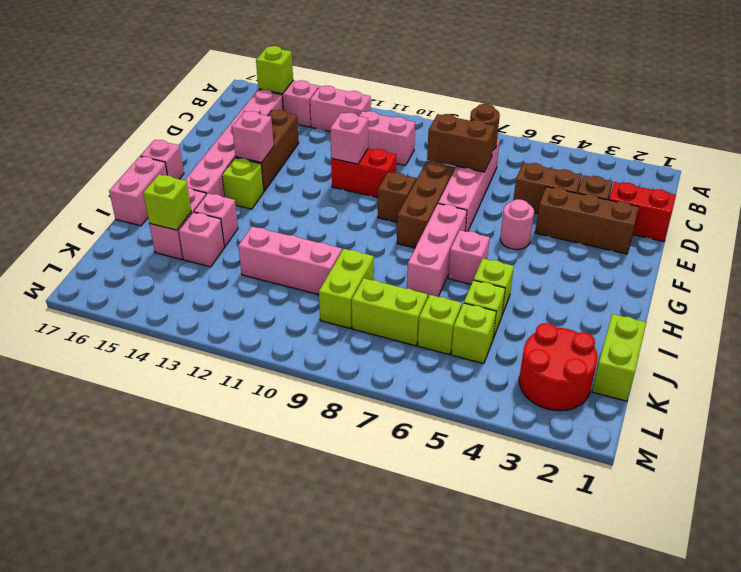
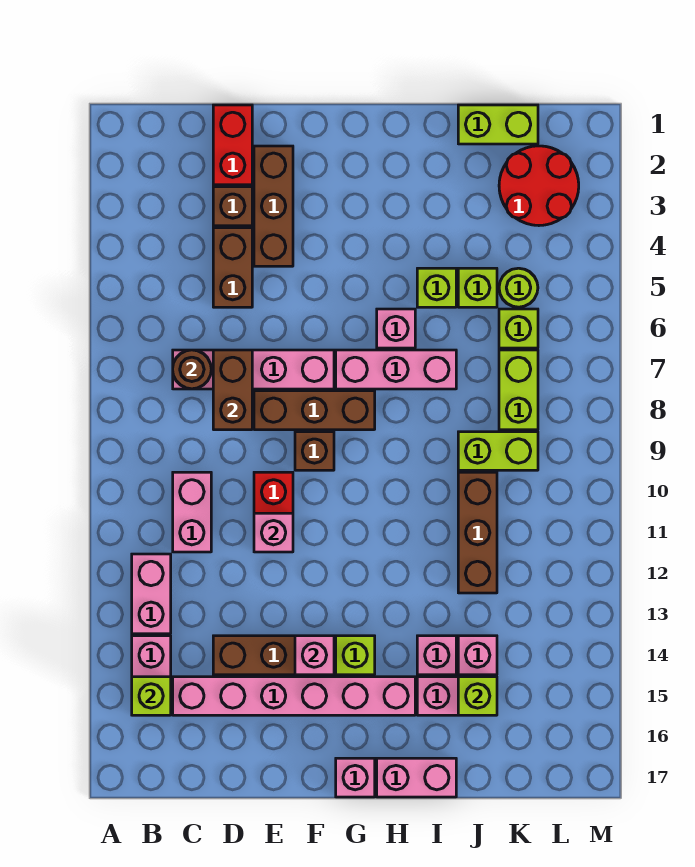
pink 1x1 round brick [500,199,534,250] -> none
pink 1x3 brick [238,226,342,295] -> brown 1x3 brick [458,472,497,593]
lime 1x1 brick [451,303,496,364] -> lime 1x1 round brick [499,268,538,307]

